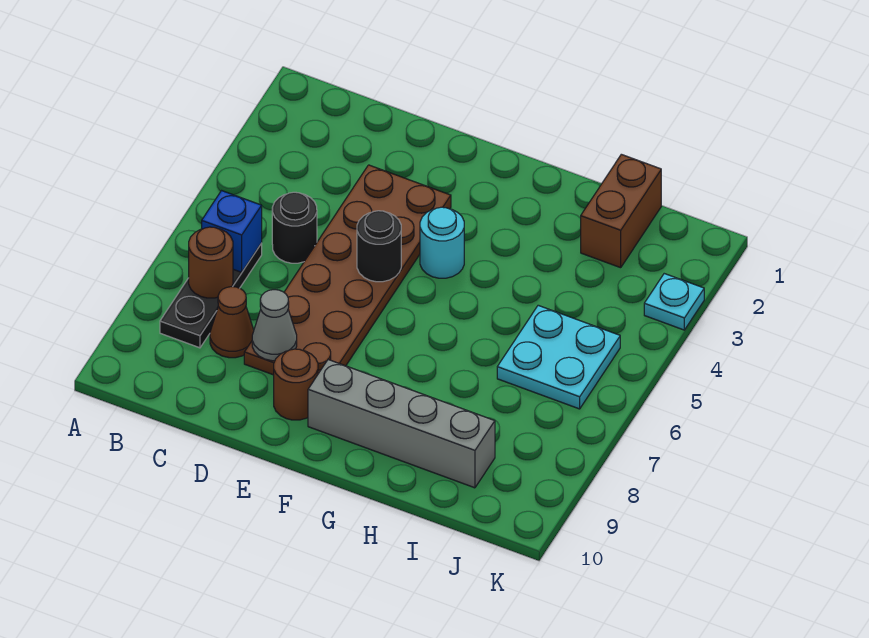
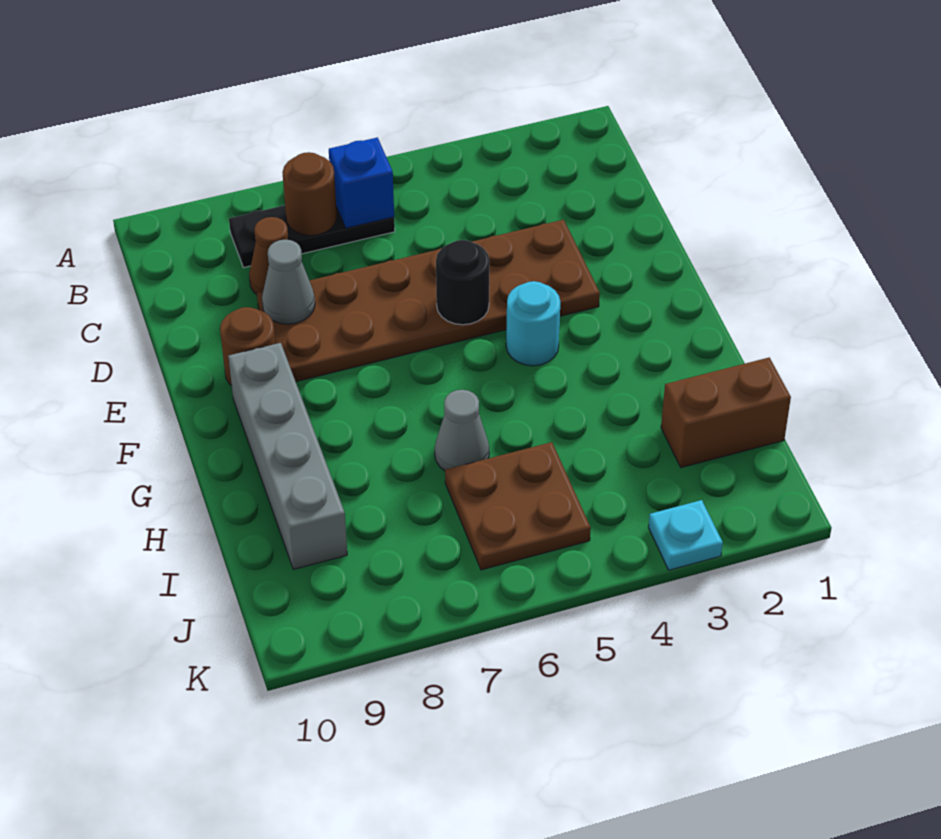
black 1x1 round brick [272,192,317,263] -> none
none -> grey 1x1 cone [435,390,489,471]
cyan 2x2 plate [497,305,620,409] -> brown 2x2 plate [445,442,591,570]

